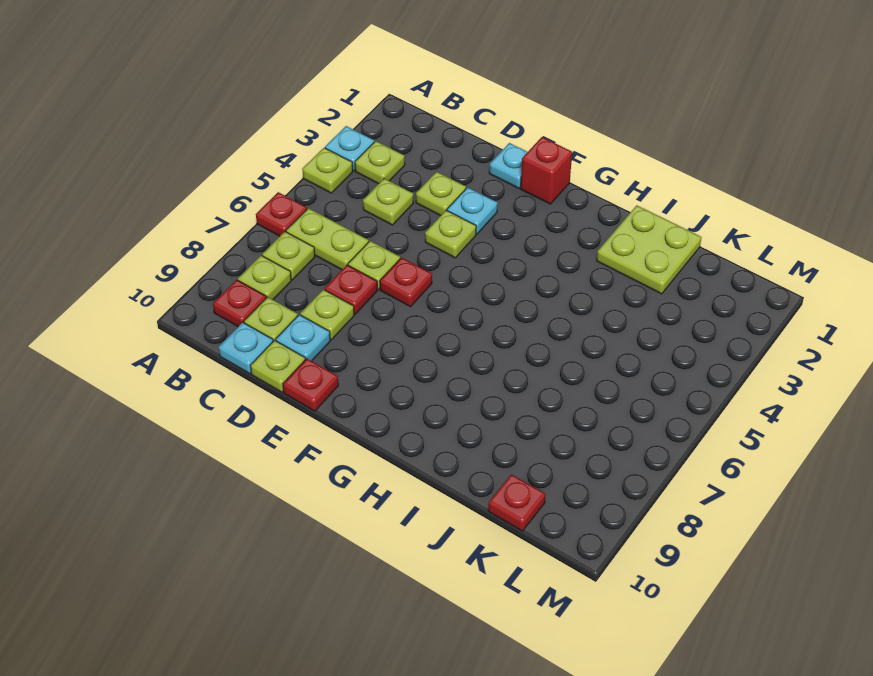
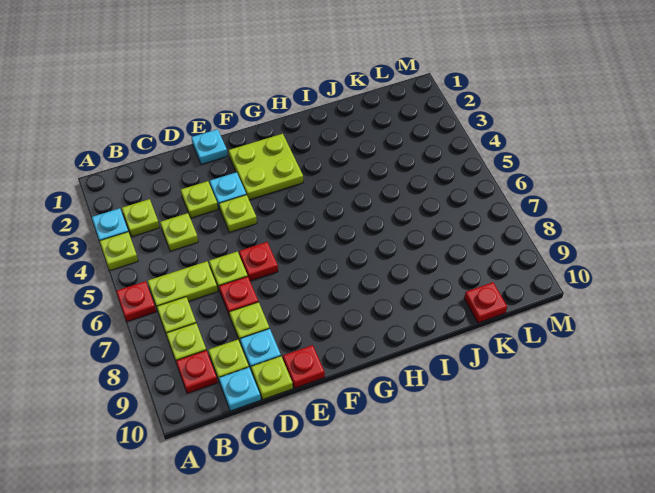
red 1x1 brick [521,137,572,204] -> none
lime 2x2 plate [596,205,702,294] -> lime 2x2 plate moved to [229,134,303,200]

